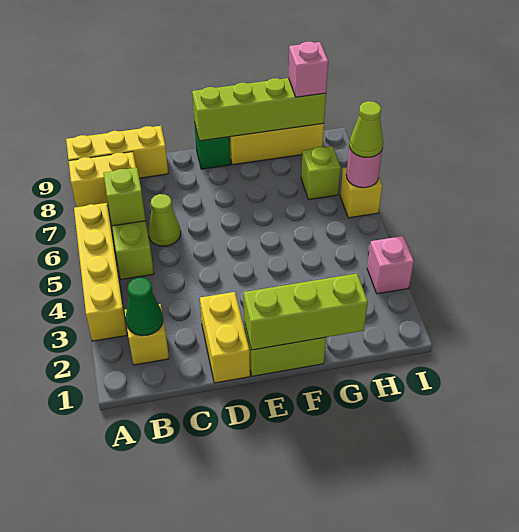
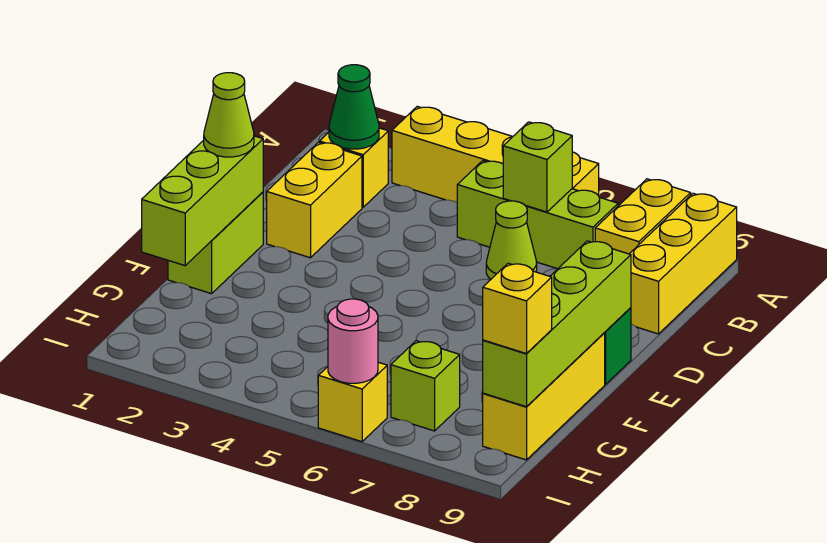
yellow 1x2 brick [200,292,250,383] -> yellow 1x2 brick turned to [267,142,362,258]
pink 1x1 brick [289,42,328,97] -> yellow 1x1 brick [483,263,552,354]
pink 1x1 brick [367,236,414,294] -> none
lime 1x1 cone [349,101,383,158] -> lime 1x1 cone moved to [204,73,254,157]

